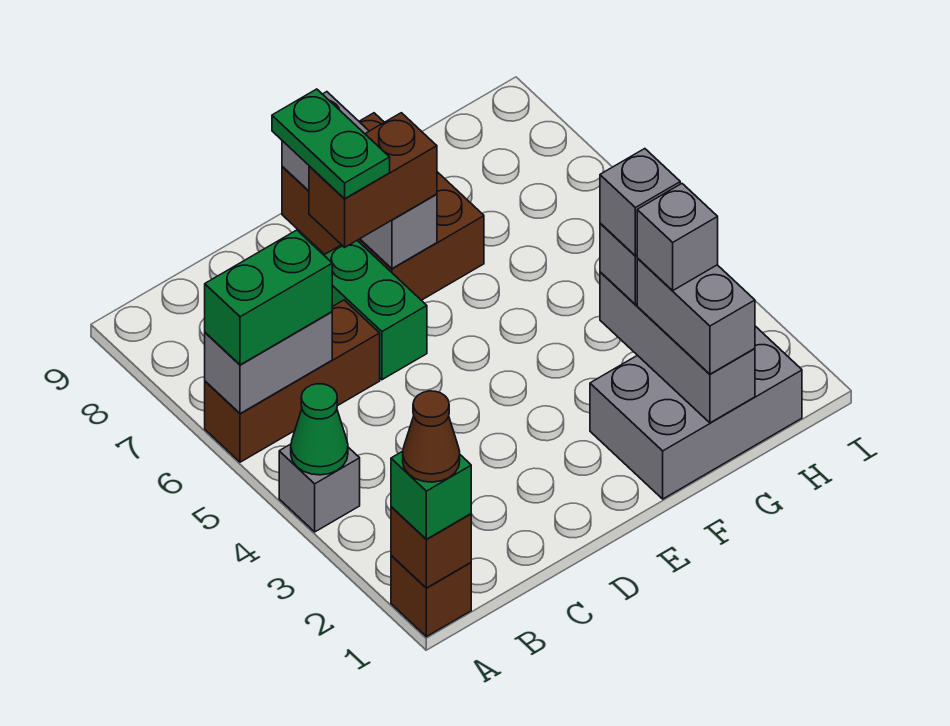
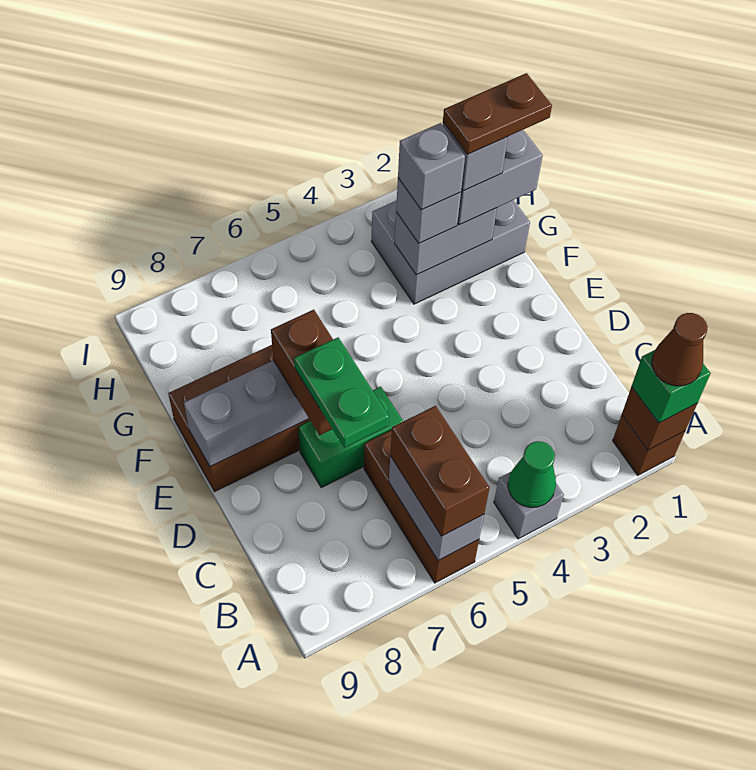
green 1x2 brick [205,230,332,365] -> brown 1x2 brick [390,406,490,536]
green 1x2 plate [272,89,390,199] -> green 1x2 plate turned to [294,337,389,448]
grey 2x3 brick [590,326,802,499] -> grey 2x3 brick turned to [371,200,530,304]
grey 1x3 brick [600,272,755,423] -> grey 1x2 brick [395,208,497,275]
none -> brown 1x2 plate [443,73,552,154]

